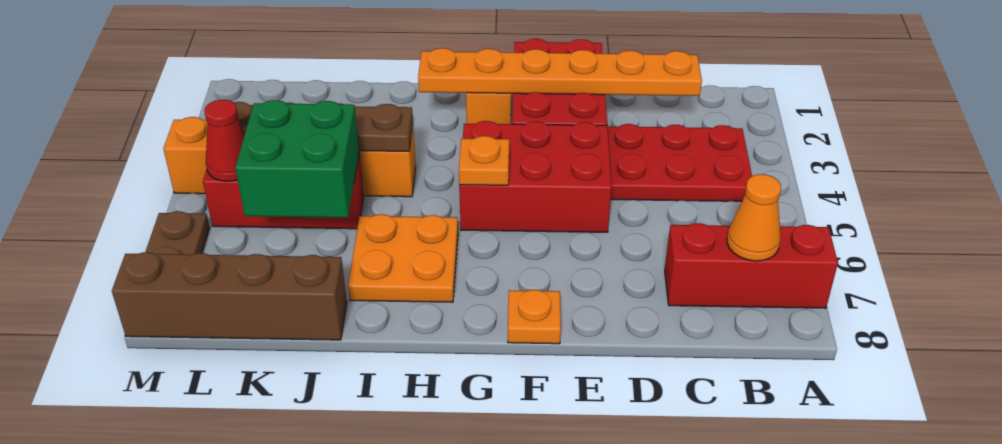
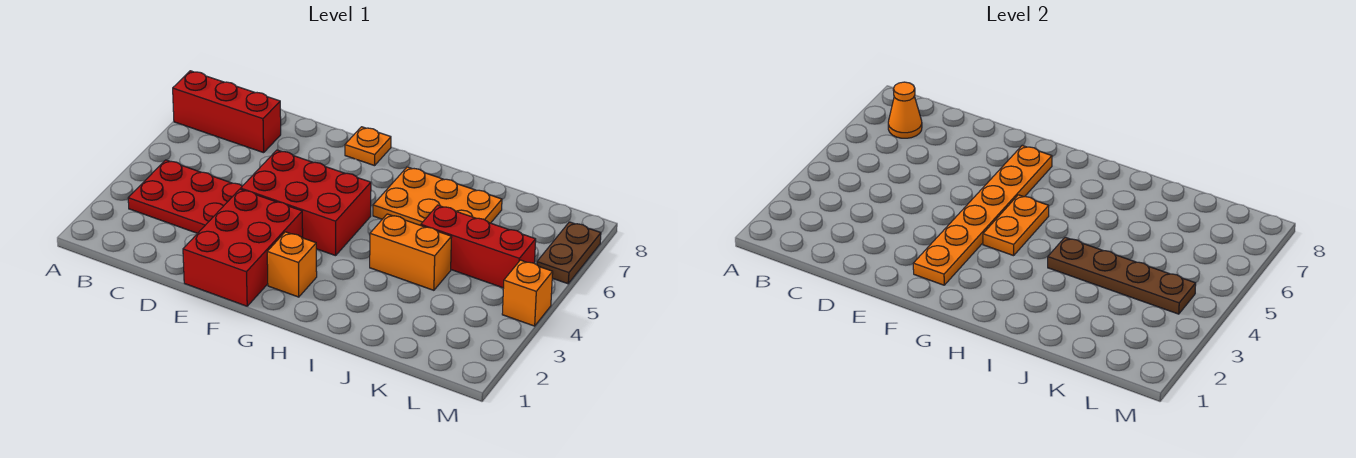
orange 1x6 plate [418,48,702,96] -> orange 1x6 plate turned to [913,145,1052,285]
orange 1x1 plate [459,136,509,185] -> orange 1x2 plate [983,195,1049,256]
orange 2x2 plate [348,214,458,302] -> orange 2x3 plate [373,167,502,225]
green 2x2 brick [235,100,359,218] -> none
brown 1x4 brick [112,252,347,340] -> none
red 1x1 cone [205,100,245,181] -> none

